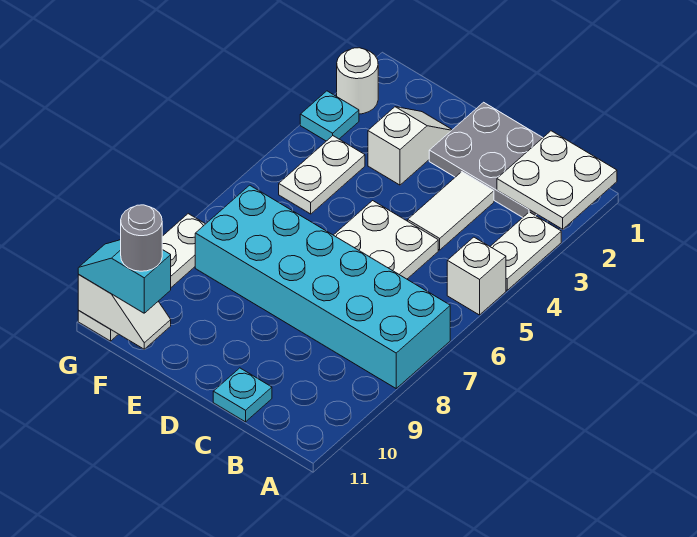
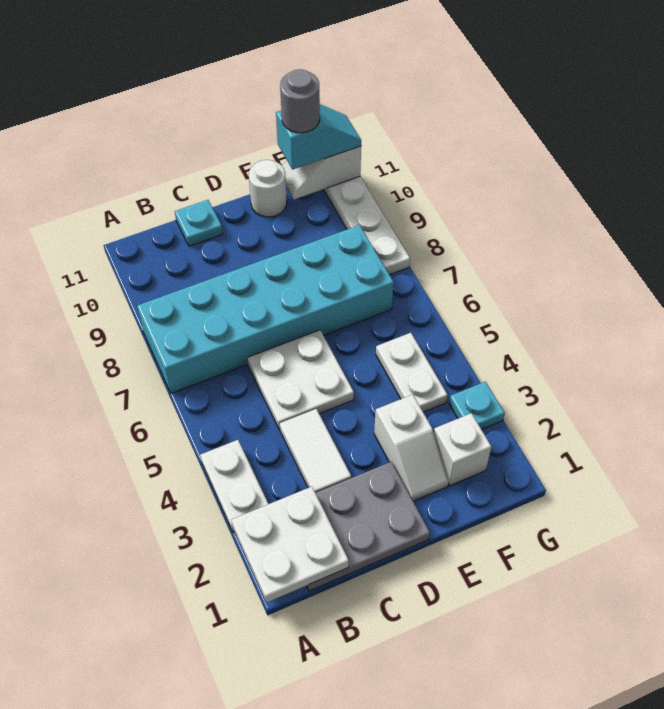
white 1x1 brick [447,237,506,315] -> white 1x1 brick moved to [434,413,491,486]
white 1x1 round brick [337,48,378,114] -> white 1x1 round brick moved to [249,160,287,217]

